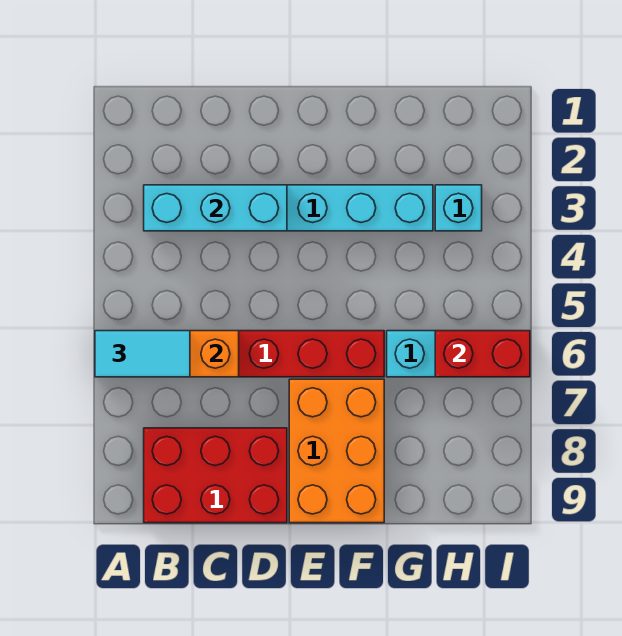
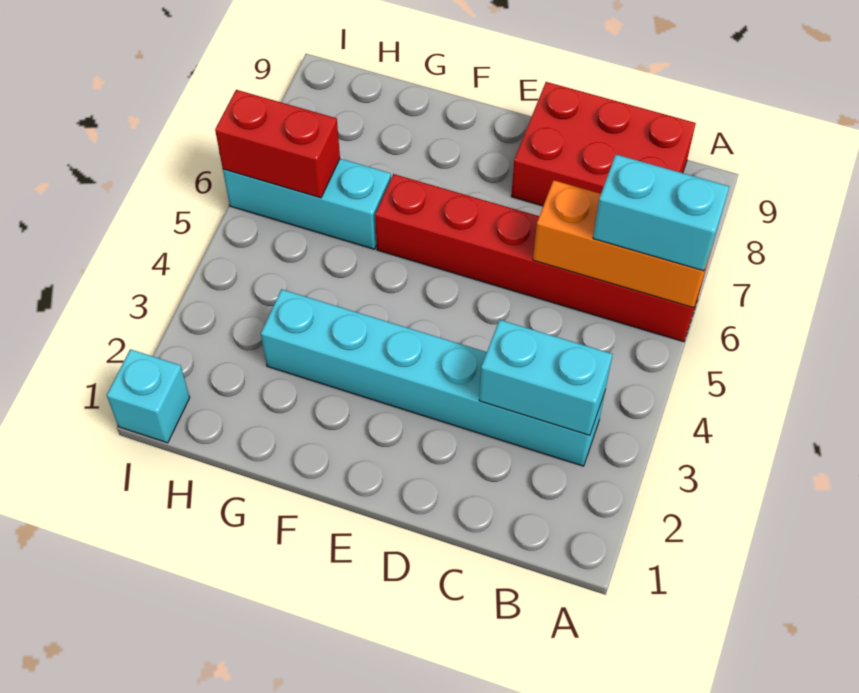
cyan 1x2 tile [95,331,190,377] -> cyan 1x2 brick [593,154,729,271]
cyan 1x3 brick [144,185,287,231] -> cyan 1x2 brick [479,320,613,436]
orange 2x3 brick [289,379,384,523] -> none
cyan 1x1 brick [435,185,482,231] -> cyan 1x1 brick moved to [107,349,190,443]

